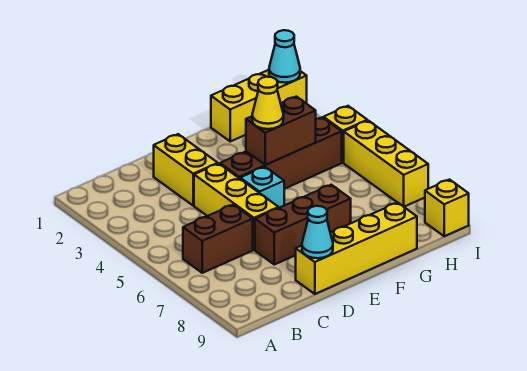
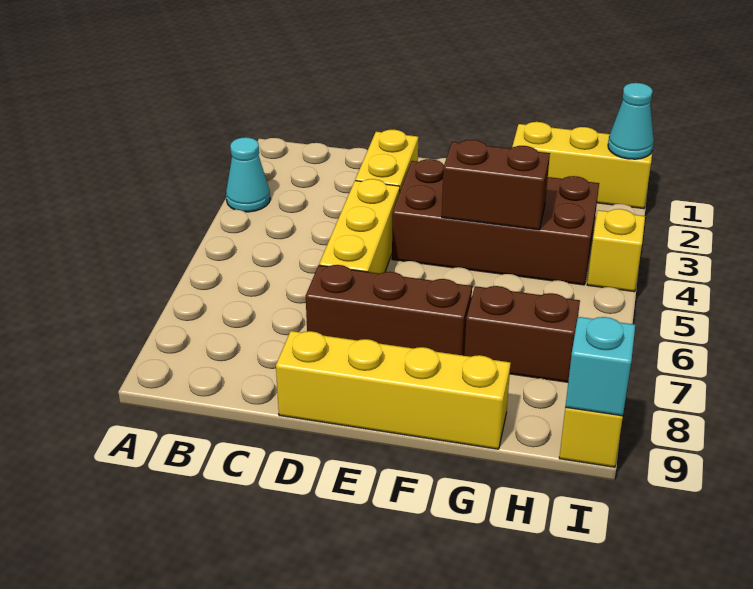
brown 1x2 brick [183,205,253,273] -> brown 1x2 brick moved to [464,286,580,382]
cyan 1x1 cone [302,206,333,258] -> cyan 1x1 cone moved to [226,137,270,212]
brown 1x4 brick [220,117,342,189] -> brown 2x4 brick [392,159,599,285]
cyan 1x1 brick [240,167,284,208] -> cyan 1x1 brick moved to [565,317,635,416]
yellow 1x1 cone [252,77,284,129] -> none
yellow 1x3 brick [344,121,428,207] -> none

